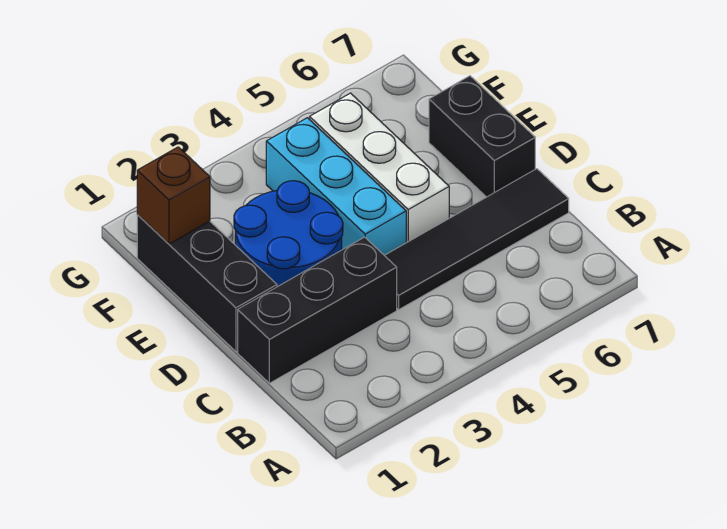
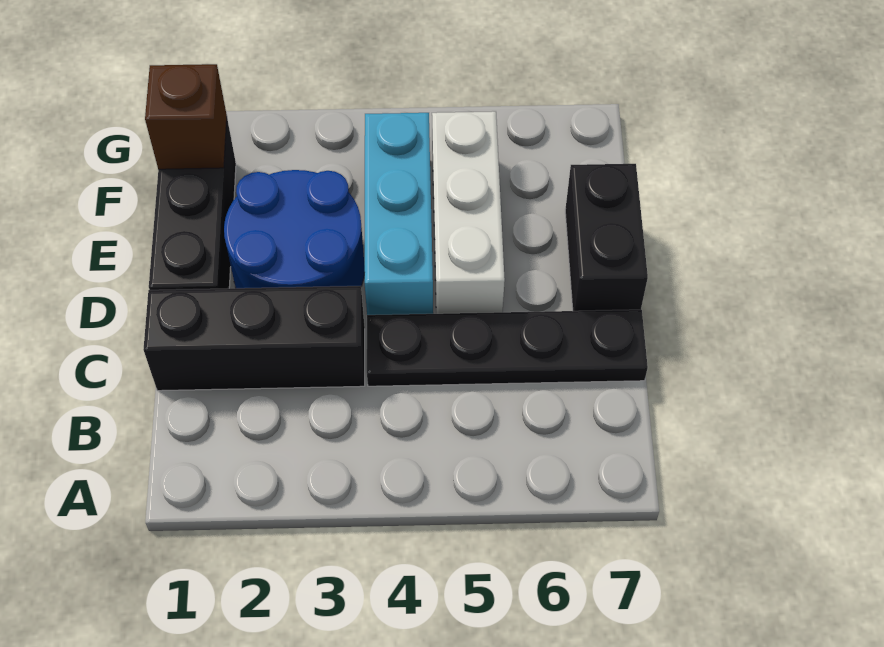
black 1x4 tile [384,169,569,309] -> black 1x4 plate [367,310,648,386]

